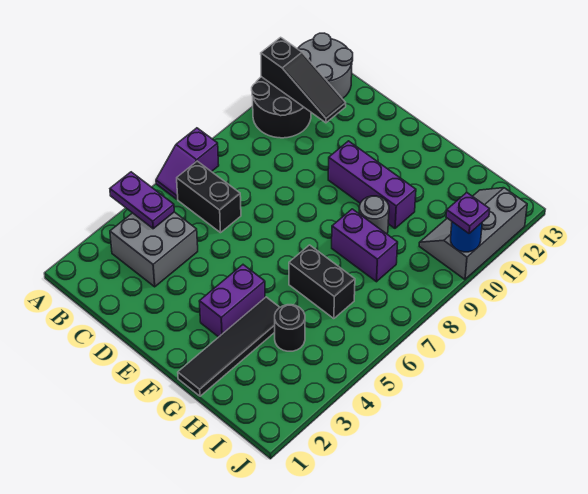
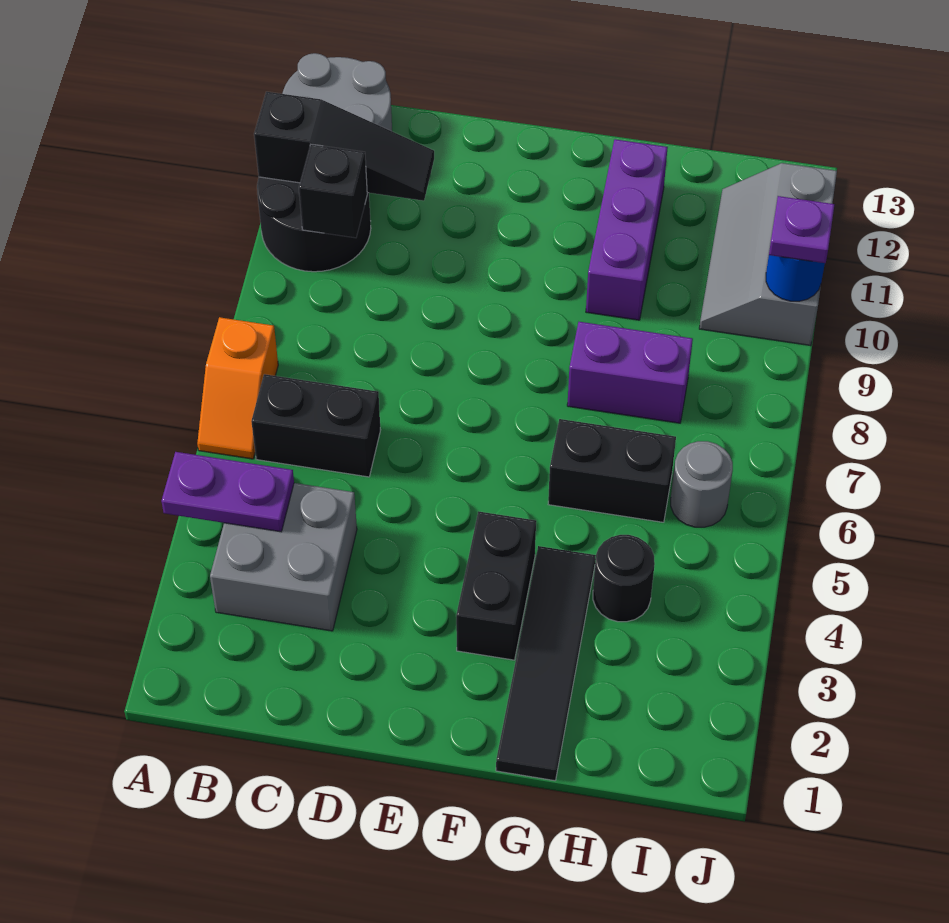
purple 1x2 slope [156,128,219,199] -> orange 1x2 slope [197,317,278,459]
none -> black 1x1 brick [299,144,367,238]
purple 1x3 brick [328,141,416,228] -> purple 1x3 brick turned to [586,139,668,320]
purple 1x2 brick [199,265,265,337] -> black 1x2 brick [456,511,536,660]
grey 1x1 round brick [359,196,389,234] -> grey 1x1 round brick moved to [671,441,733,527]

